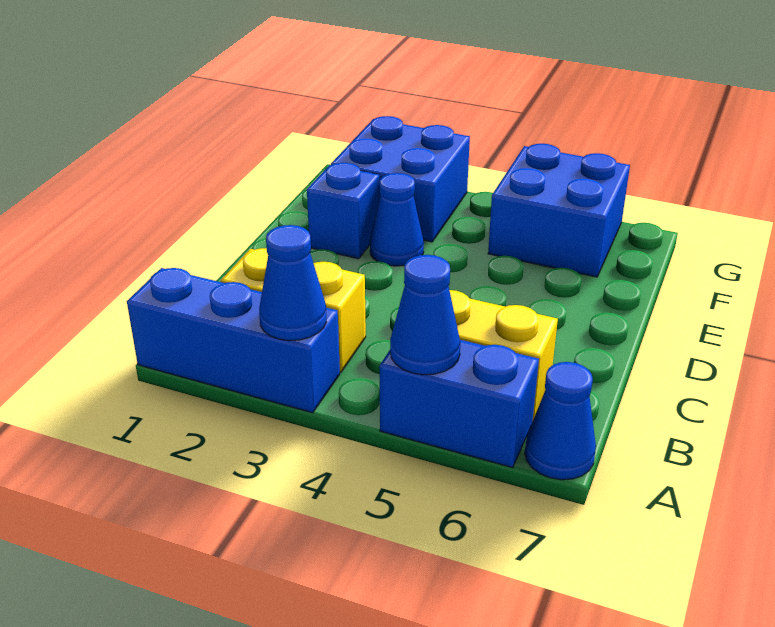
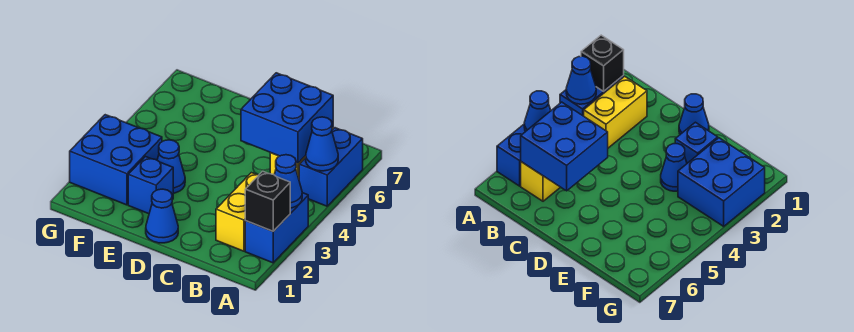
blue 1x3 brick [127,268,340,413] -> blue 1x2 brick [245,193,308,263]
none -> black 1x1 brick [245,171,290,231]
blue 1x1 cone [525,362,596,480] -> blue 1x1 cone moved to [146,189,178,243]
blue 2x2 brick [488,144,630,277] -> blue 2x2 brick moved to [241,73,333,163]

